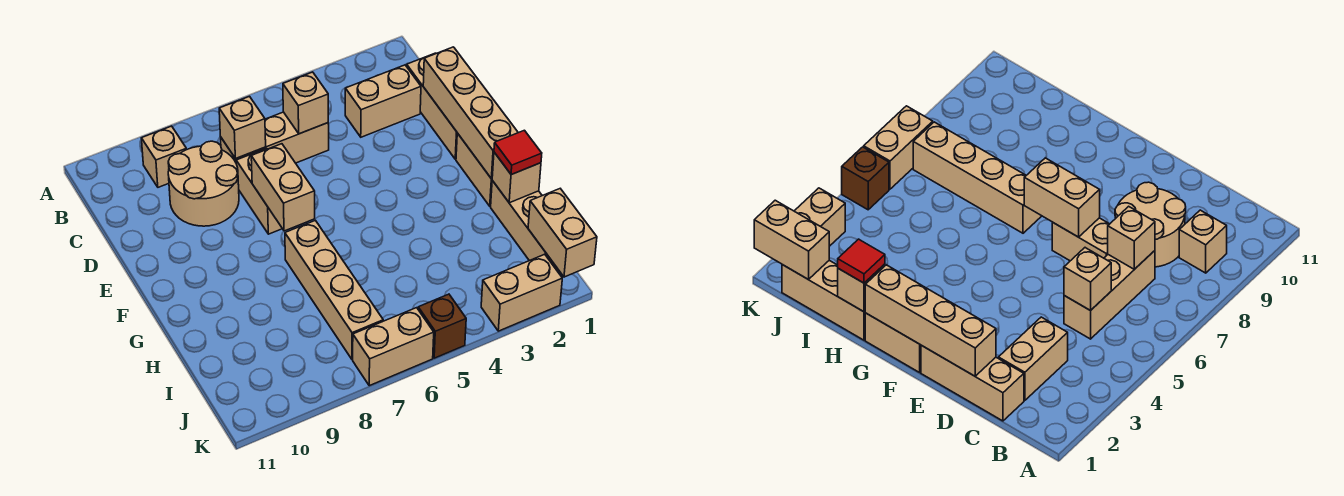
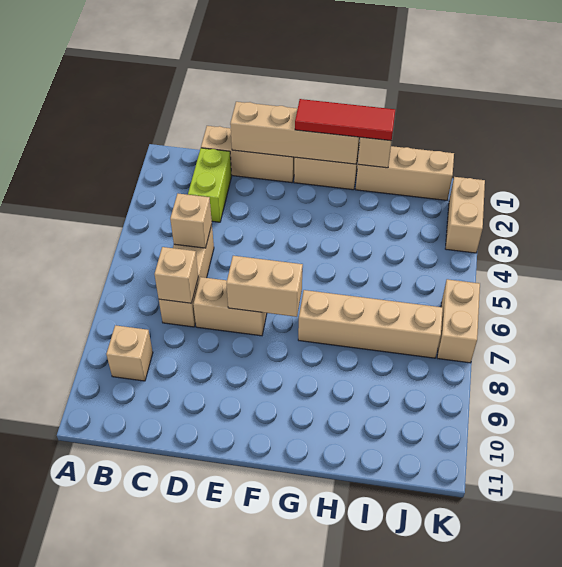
tan 1x2 brick [345,65,421,137] -> lime 1x2 brick [188,148,232,222]
tan 2x2 round brick [168,141,239,226] -> none
red 1x1 tile [494,130,542,175] -> red 1x3 tile [295,99,395,141]
tan 1x2 brick [528,189,597,277] -> none
brown 1x1 brick [418,294,466,358] -> none

